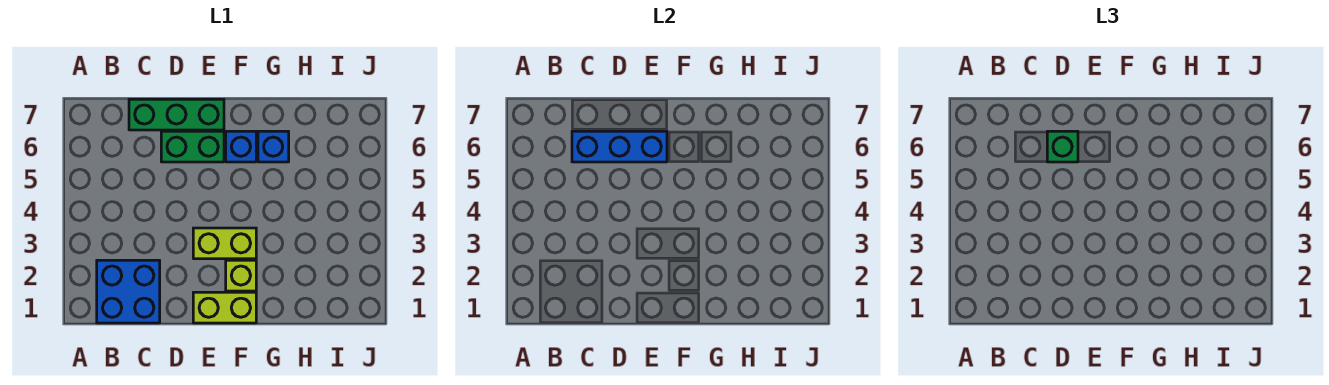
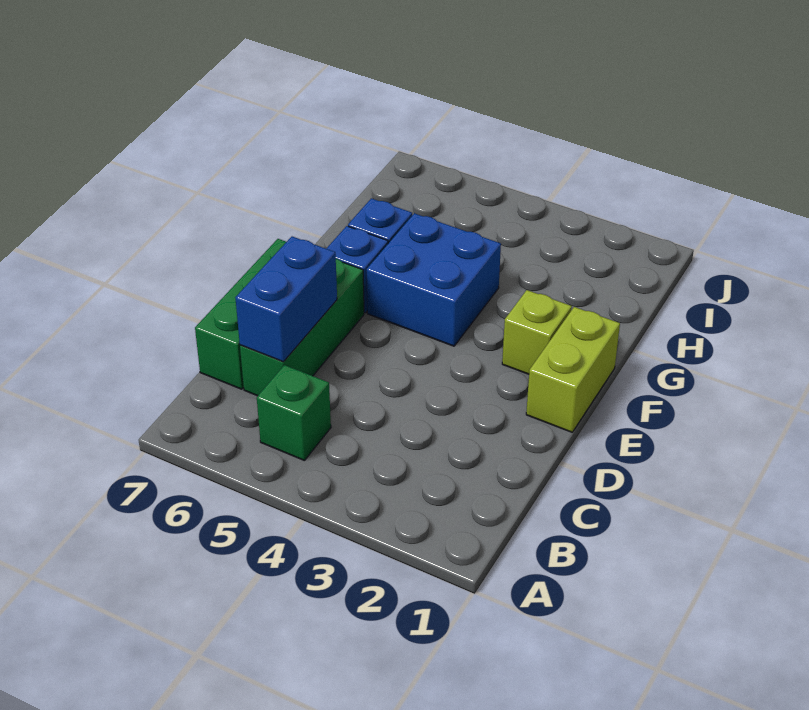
blue 2x2 brick [97,260,160,323] -> blue 2x2 brick moved to [367,213,501,346]
blue 1x3 brick [572,131,667,162] -> blue 1x2 brick [235,237,337,362]
green 1x2 brick [161,131,224,162] -> green 1x3 brick [240,259,364,396]
green 1x1 brick [1047,131,1078,162] -> green 1x1 brick moved to [257,365,331,461]
lime 1x2 brick [193,228,256,259] -> none

